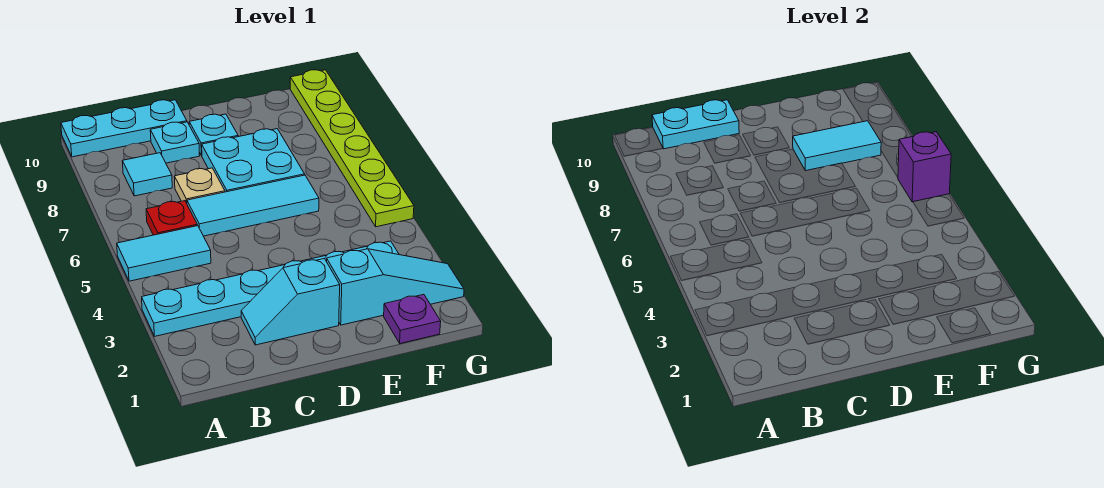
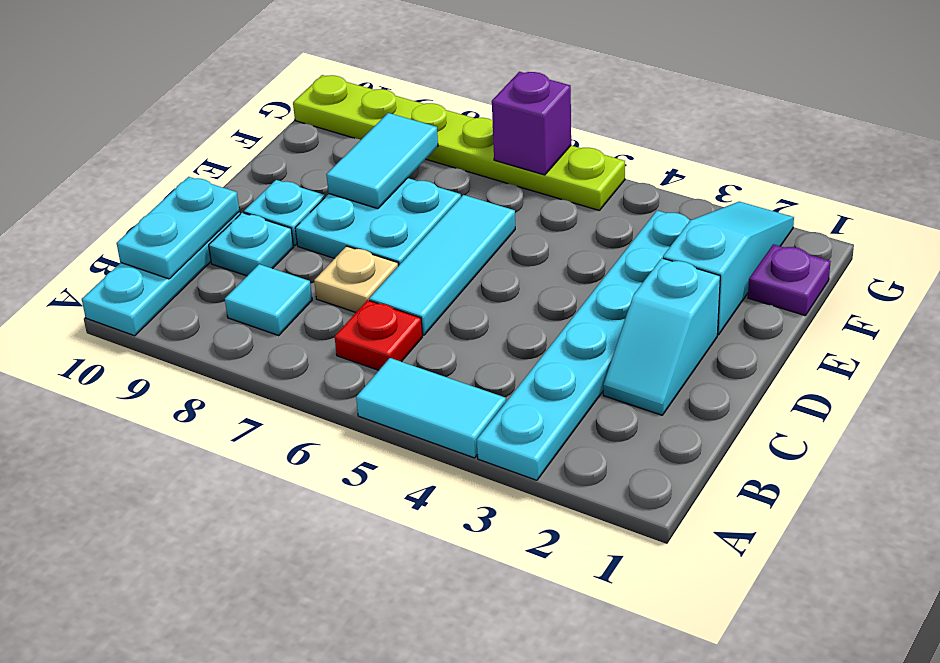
cyan 1x2 tile [117,226,211,281] -> cyan 1x2 tile turned to [356,358,506,458]

